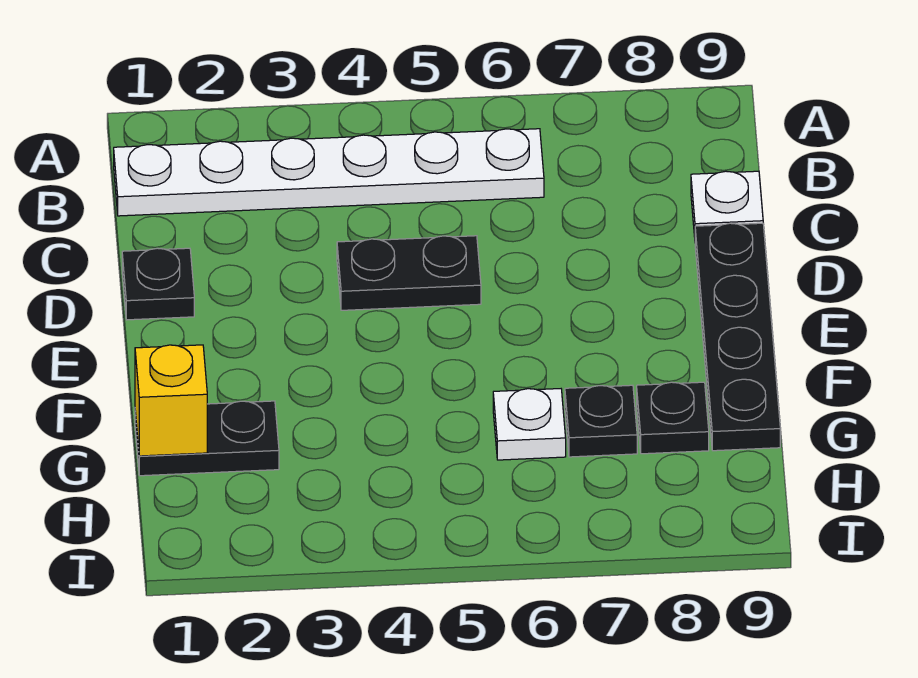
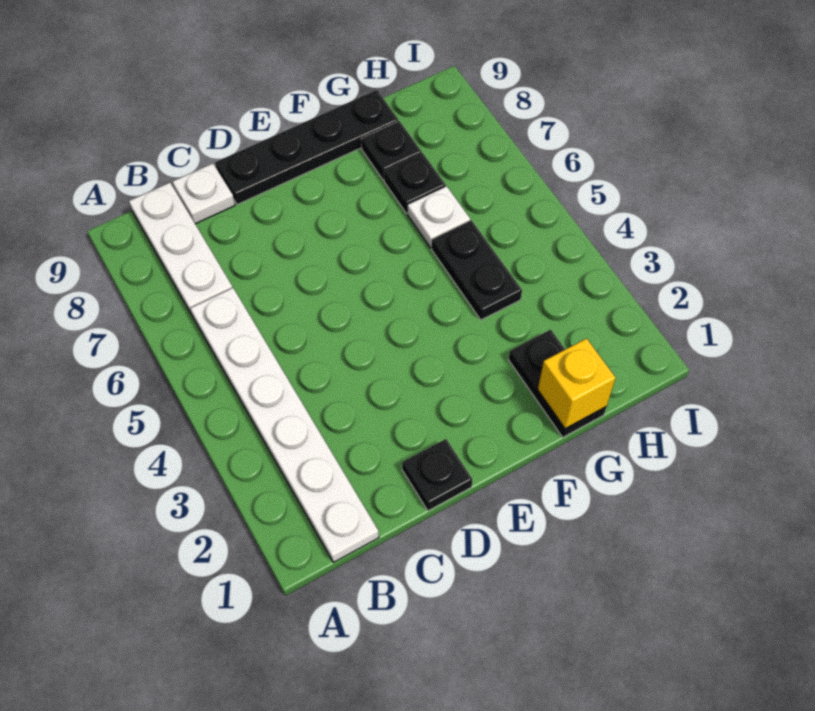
none -> white 1x3 plate [129,183,233,315]
black 1x2 plate [337,236,481,310] -> black 1x2 plate moved to [432,220,522,320]

